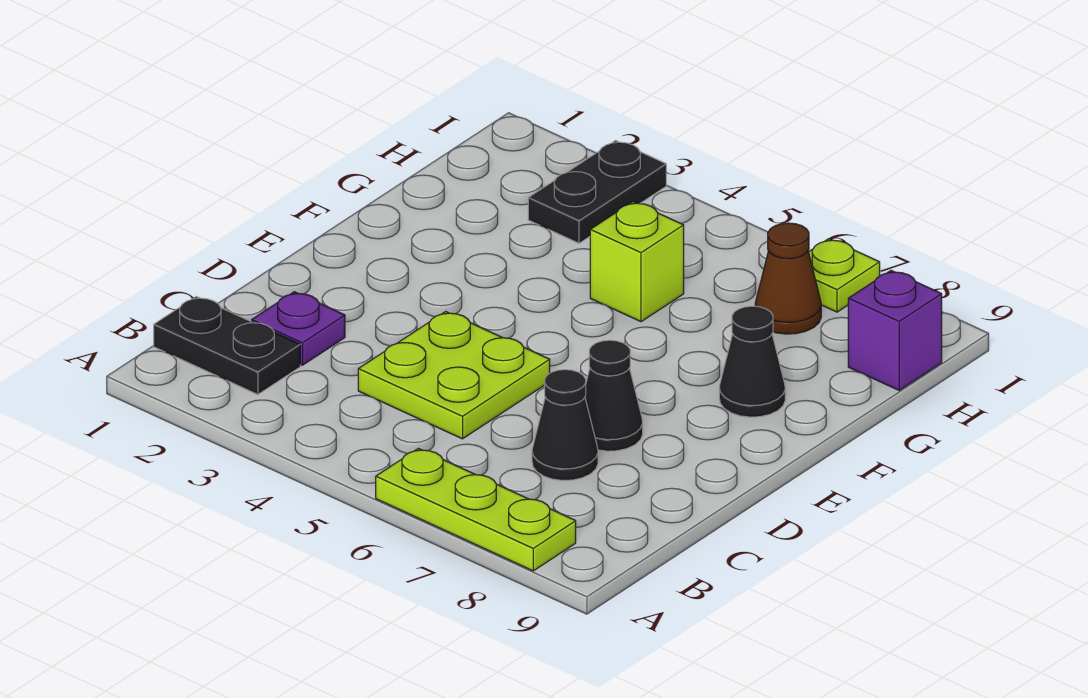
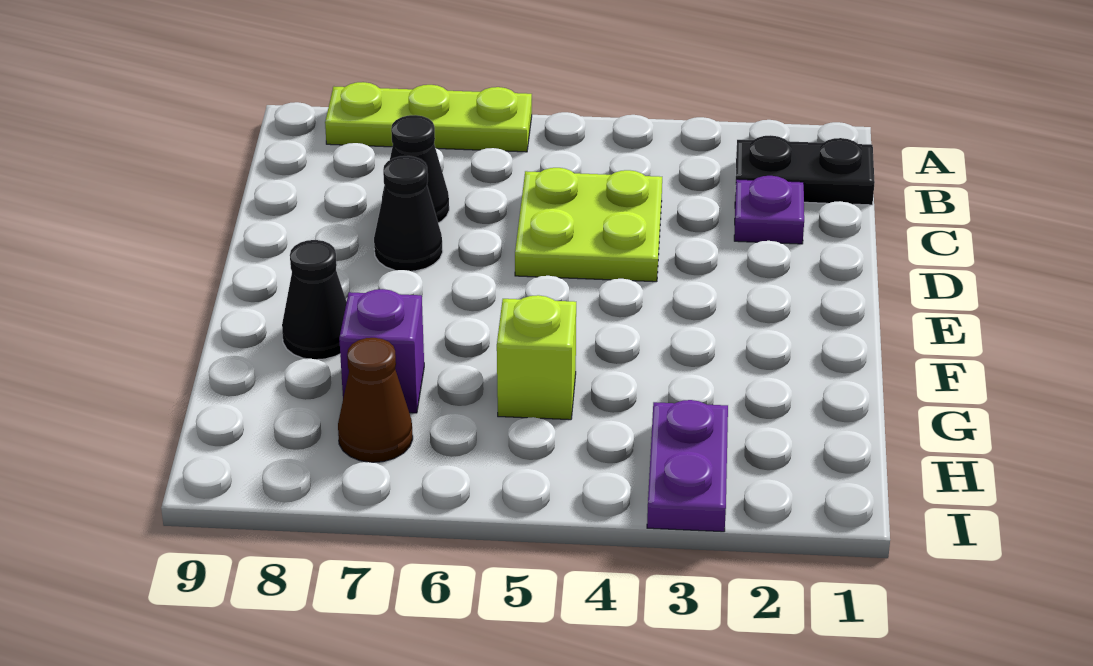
black 1x2 plate [528,141,666,243] -> purple 1x2 plate [647,400,728,532]
purple 1x1 brick [848,271,942,390] -> purple 1x1 brick moved to [339,289,424,413]
lime 1x1 plate [809,239,880,312] -> none

